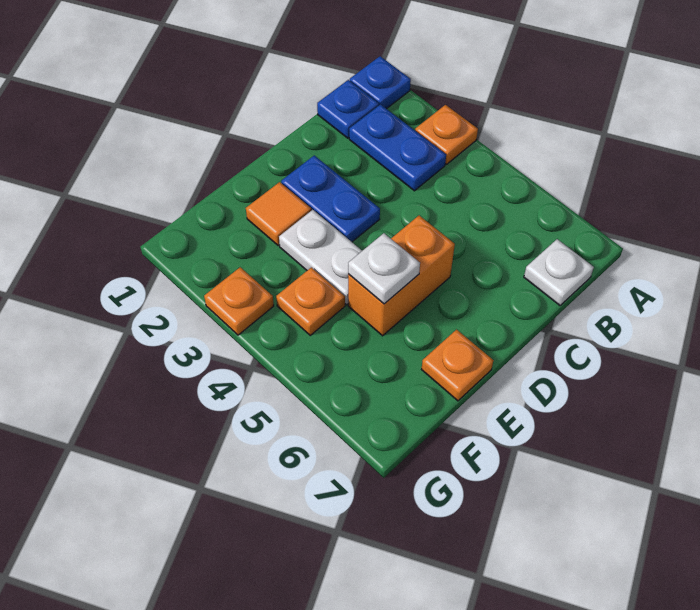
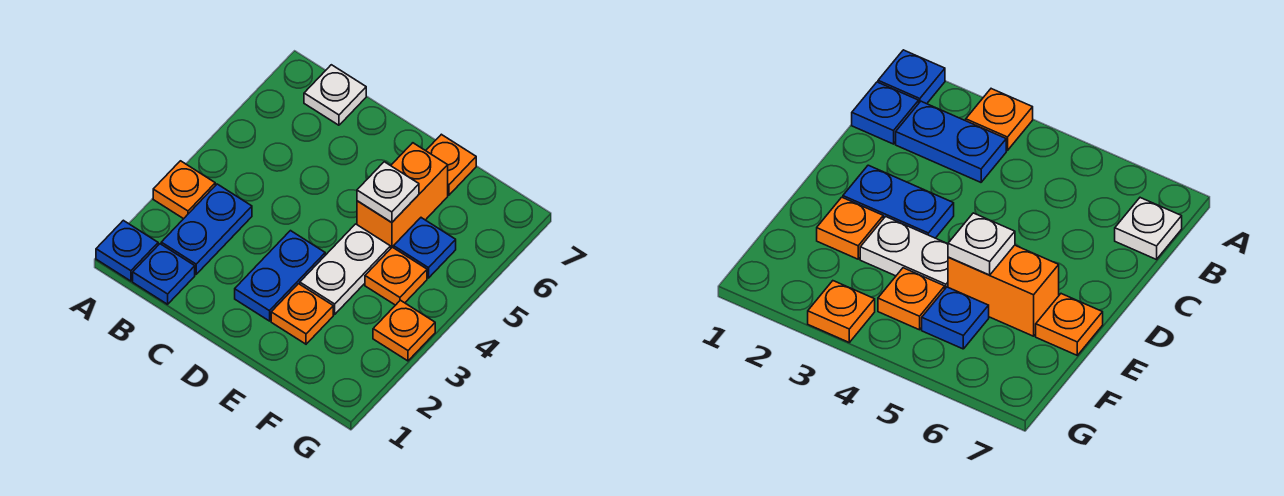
orange 1x2 brick [348,216,455,336] -> orange 1x2 brick turned to [357,143,448,248]
orange 1x1 tile [246,182,311,246] -> orange 1x1 plate [271,284,333,344]
none -> blue 1x1 plate [394,218,456,278]

